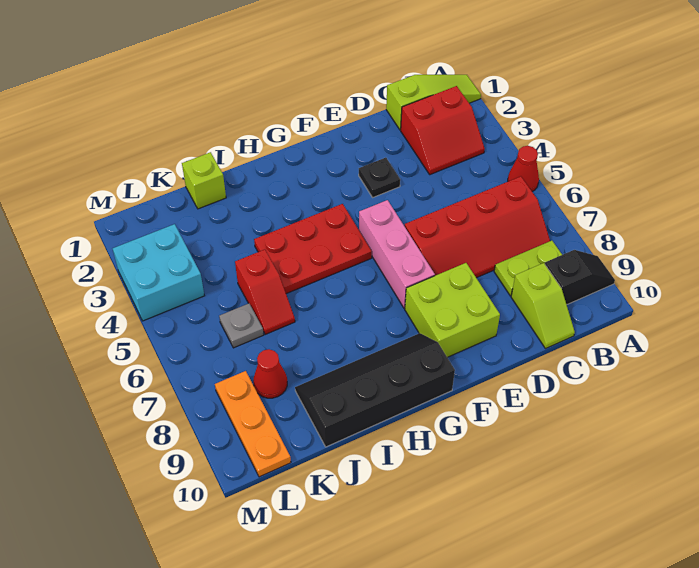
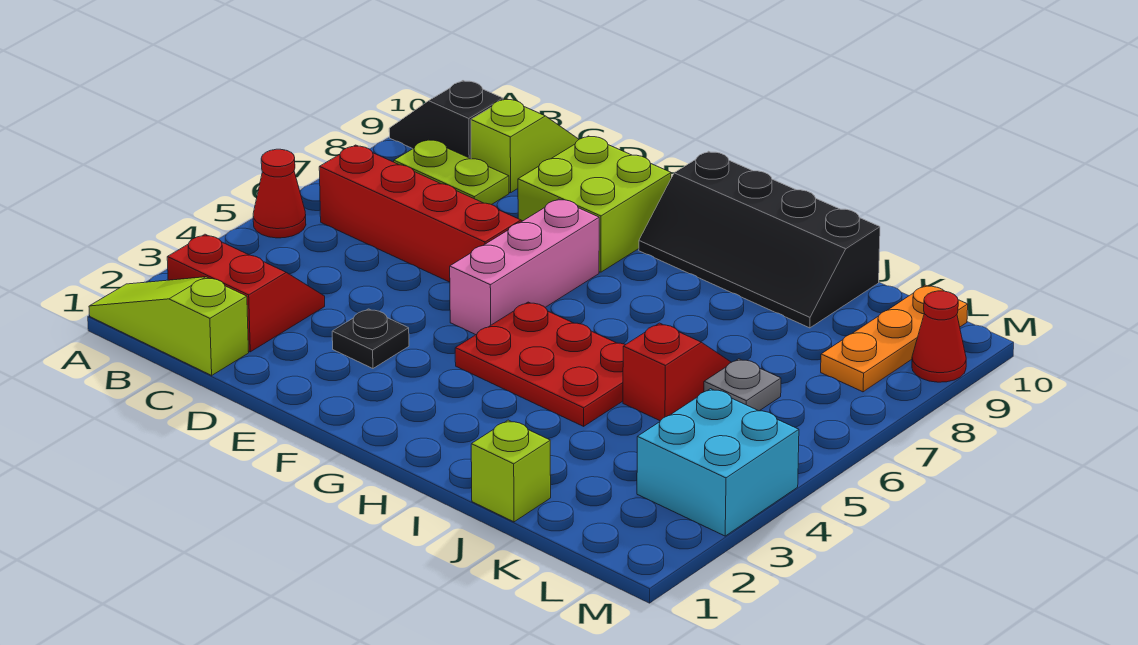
red 1x1 cone [253,349,287,398] -> red 1x1 cone moved to [912,291,966,382]

